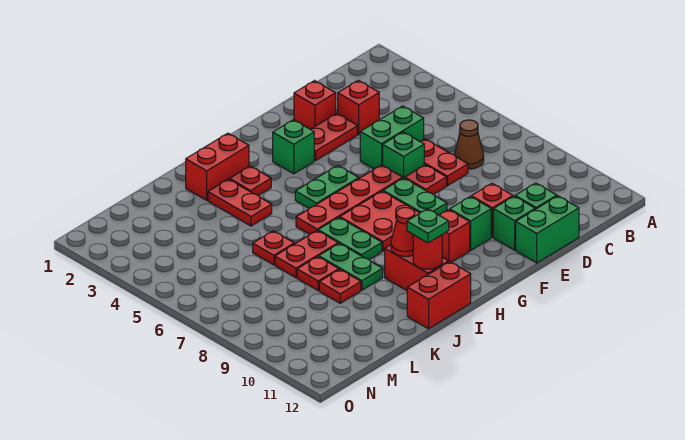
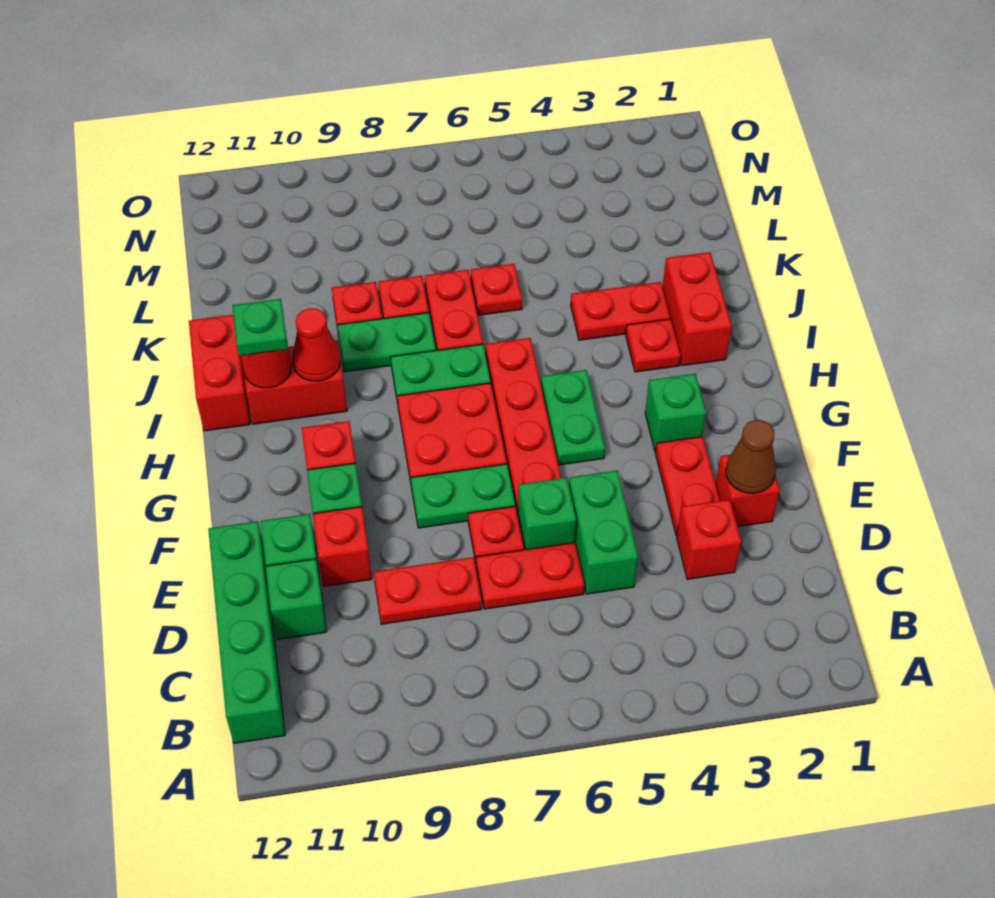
brown 1x1 cone [454,120,484,169] -> brown 1x1 cone moved to [726,420,776,493]
none -> red 1x2 plate [374,557,482,624]
green 1x2 brick [516,196,579,263] -> green 1x4 brick [208,521,285,743]

